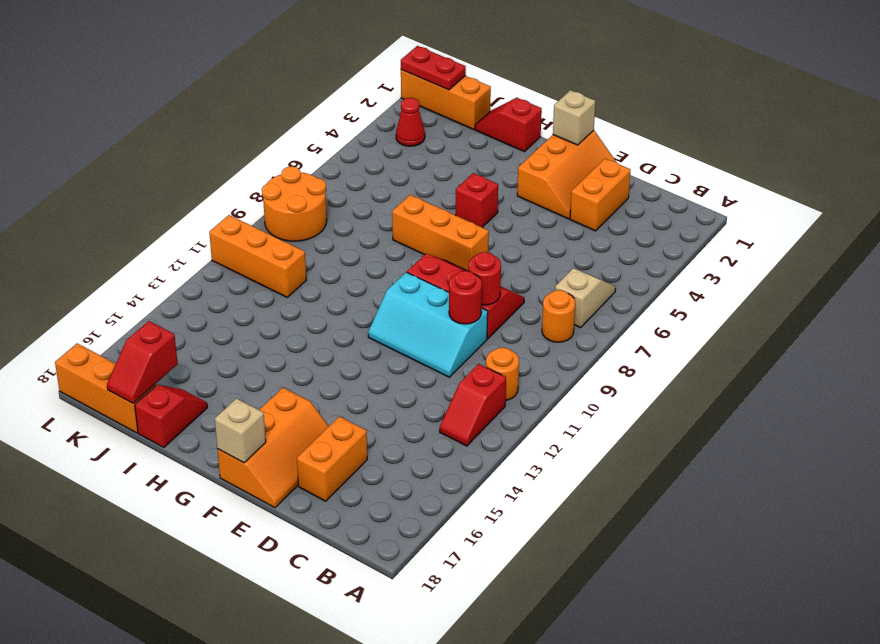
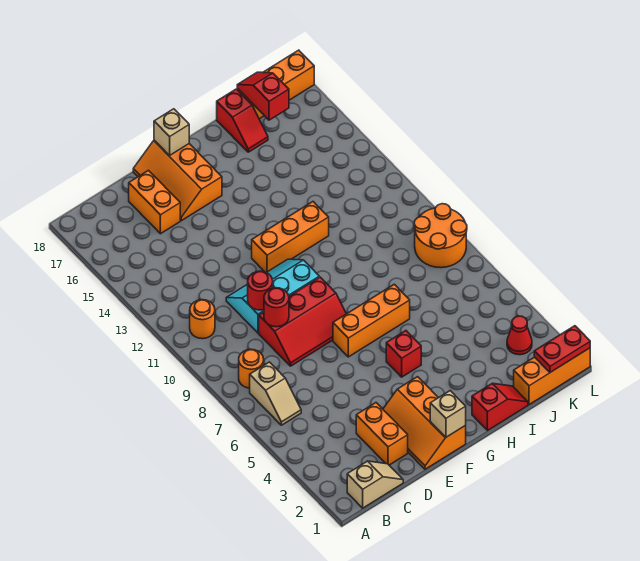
none -> tan 1x2 slope [347,461,403,508]
red 1x2 slope [440,364,506,446] -> none
orange 1x3 brick [209,215,306,297] -> orange 1x3 brick moved to [252,202,329,273]

